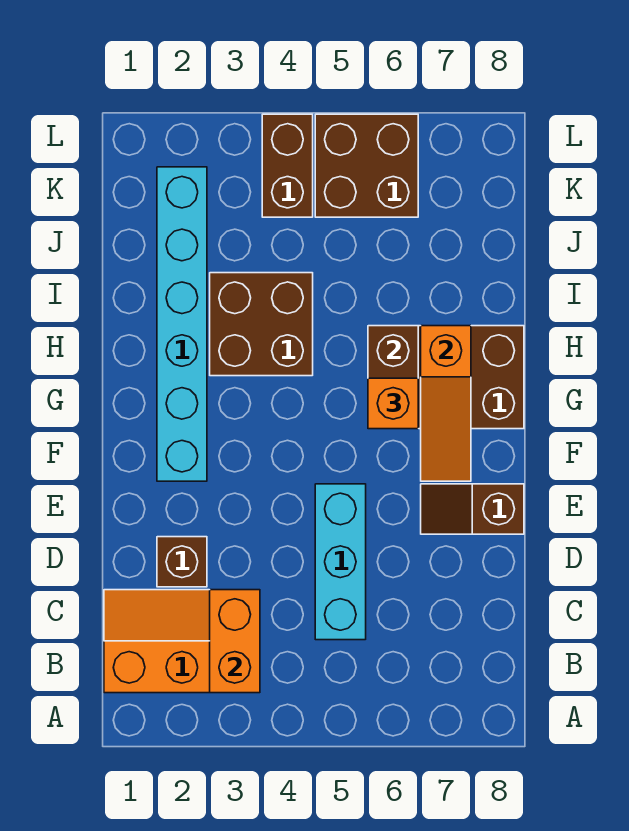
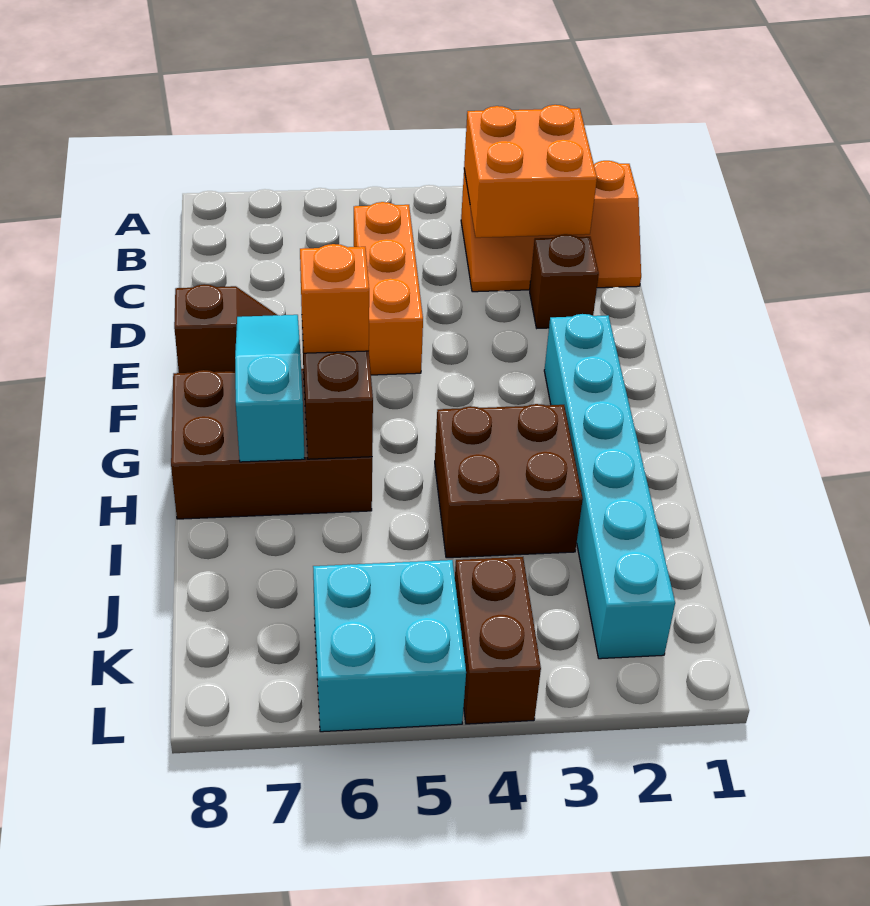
orange 1x2 brick [210,590,260,693] -> orange 2x2 brick [464,105,597,238]
cyan 1x3 brick [315,484,366,640] -> orange 1x3 brick [354,202,423,375]
orange 1x3 slope [421,326,471,481] -> cyan 1x3 slope [235,315,305,462]
brown 2x2 brick [315,114,418,217] -> cyan 2x2 brick [313,560,466,732]

